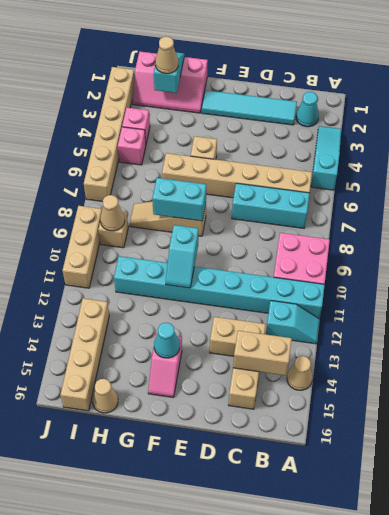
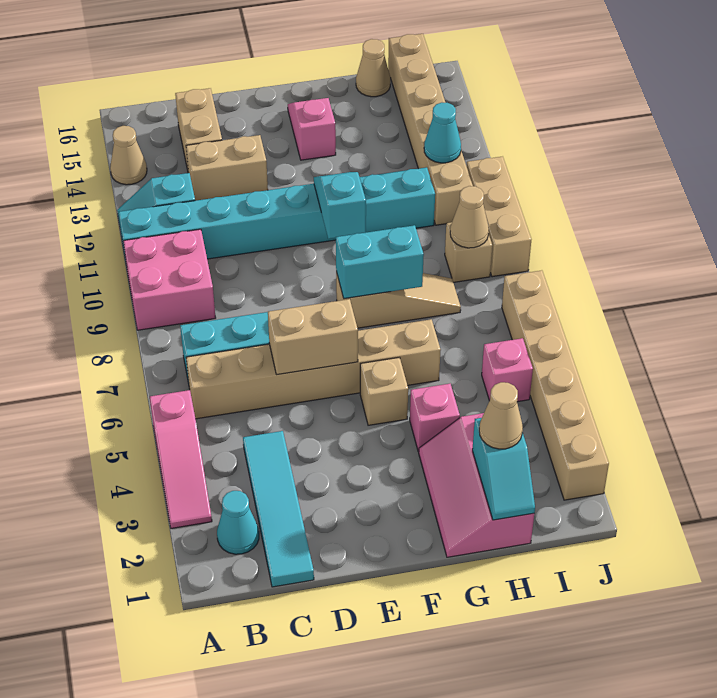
cyan 1x3 slope [311,126,341,190] -> pink 1x3 slope [150,390,212,528]
tan 1x2 brick [233,331,292,375] -> tan 1x2 brick moved to [268,299,358,375]
cyan 1x4 tile [202,90,297,125] -> cyan 1x4 tile turned to [243,431,314,587]
cyan 1x1 cone [154,323,180,358] -> cyan 1x1 cone moved to [424,103,461,163]
pink 2x3 slope [132,52,208,113] -> pink 2x3 slope turned to [419,413,534,557]
pink 1x1 brick [122,108,150,143] -> pink 1x1 brick moved to [410,384,460,452]
tan 1x4 brick [60,298,109,411] -> tan 1x6 brick [388,34,473,225]

